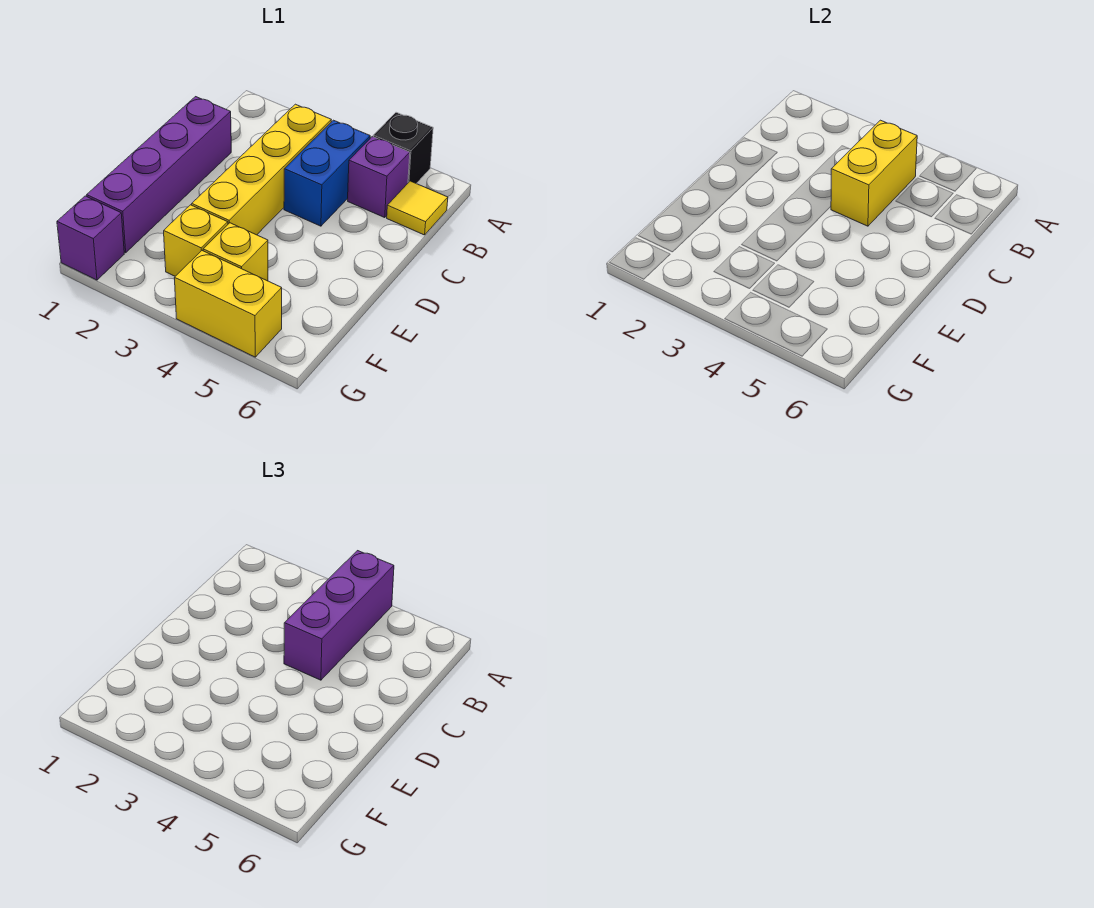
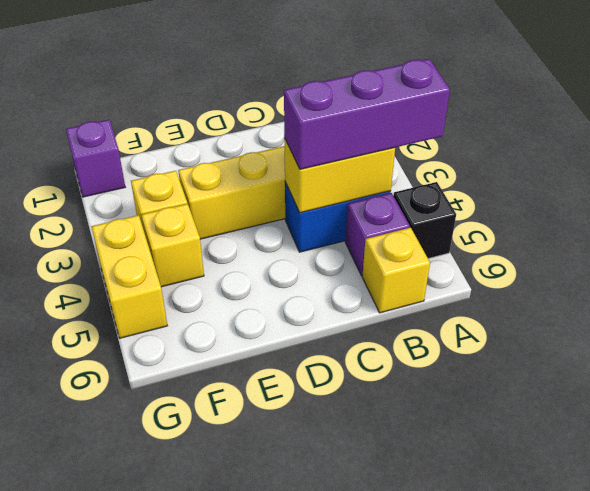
yellow 1x1 tile [387,181,448,235] -> yellow 1x1 brick [362,228,430,313]
purple 1x4 brick [87,97,231,253] -> none

